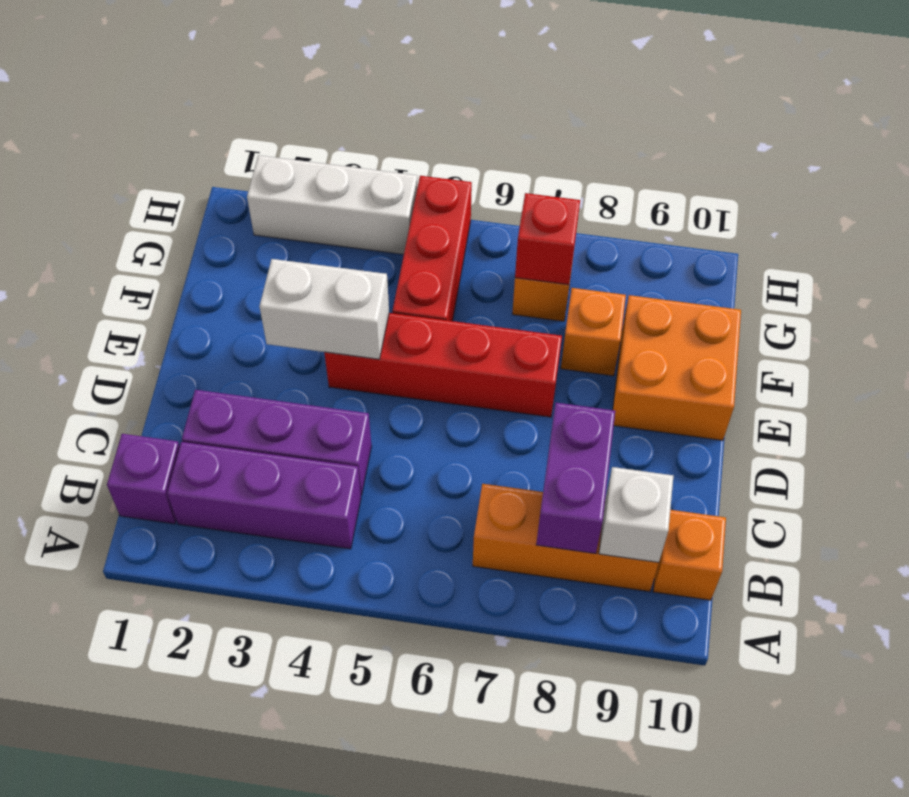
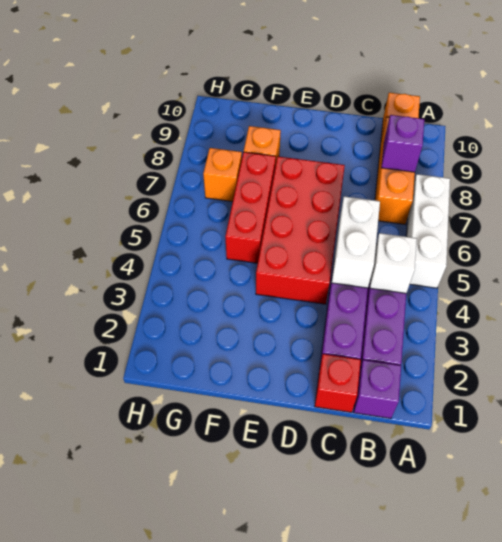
purple 1x2 brick [536,403,615,554] -> purple 1x1 brick [381,115,424,172]
white 1x1 brick [599,467,673,562] -> white 1x1 brick moved to [370,233,417,293]
white 1x2 brick [260,259,389,359] -> white 1x2 brick moved to [332,196,380,288]
red 1x4 brick [324,313,562,417] -> red 2x4 brick [256,157,345,304]
orange 2x2 brick [613,295,741,440] -> none
red 1x3 brick [392,176,472,321] -> red 1x3 brick turned to [225,152,276,263]
red 1x1 brick [515,193,580,285] -> red 1x1 brick moved to [315,354,361,413]
white 1x3 brick [247,155,418,254] -> white 1x3 brick moved to [406,174,450,288]

